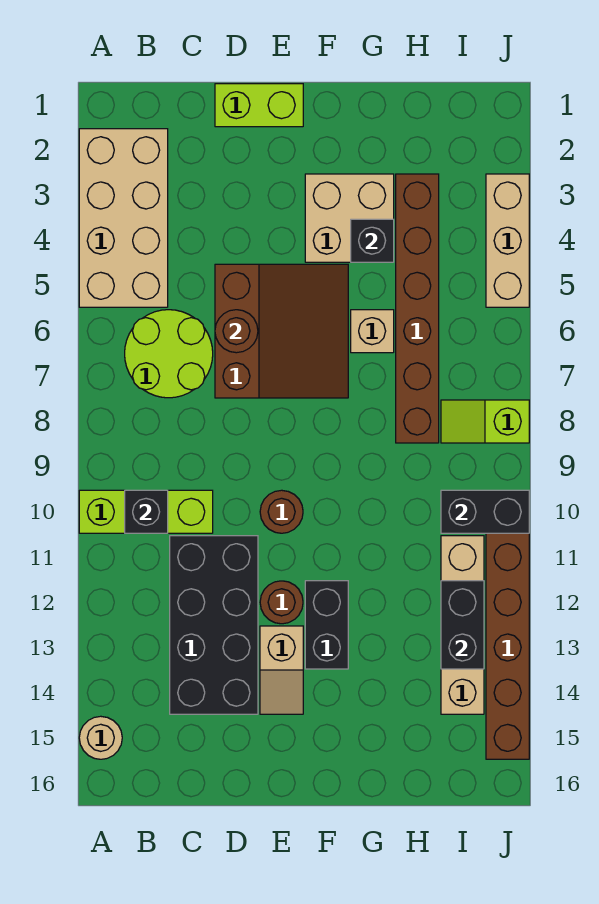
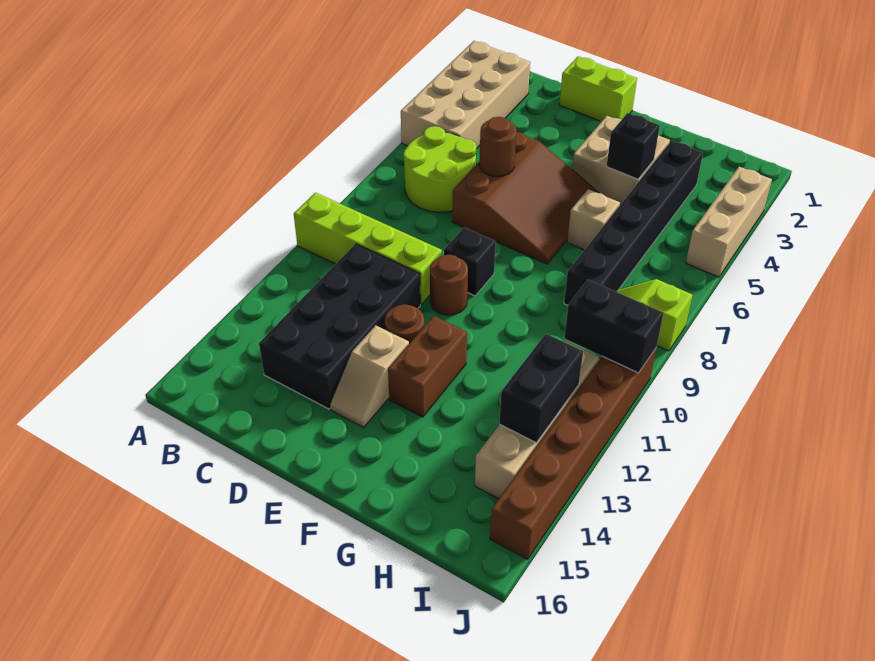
lime 1x3 brick [79,490,213,533] -> lime 1x4 brick [294,193,442,304]
tan 1x1 round brick [79,716,122,759] -> none
black 1x1 brick [125,490,168,533] -> black 1x1 brick moved to [444,227,496,296]
black 1x2 brick [305,581,348,669] -> brown 1x2 brick [388,316,467,417]
brown 1x6 brick [396,174,439,443] -> black 1x6 brick [564,141,703,305]

